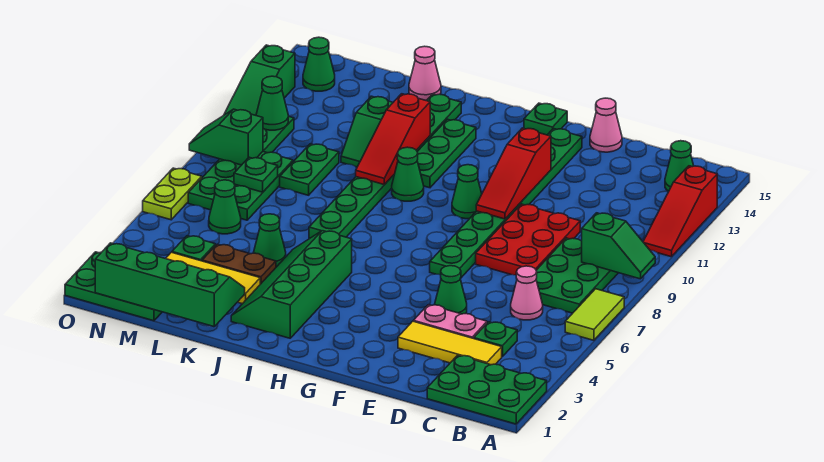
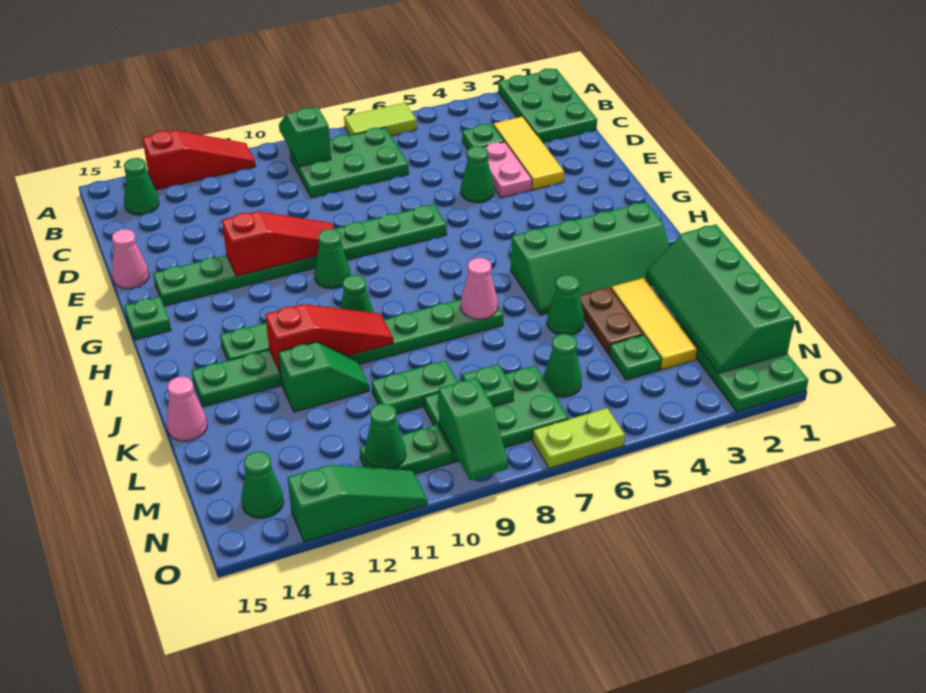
pink 1x1 cone [511,266,543,320] -> pink 1x1 cone moved to [461,258,498,319]
red 2x3 plate [476,204,580,275] -> none

